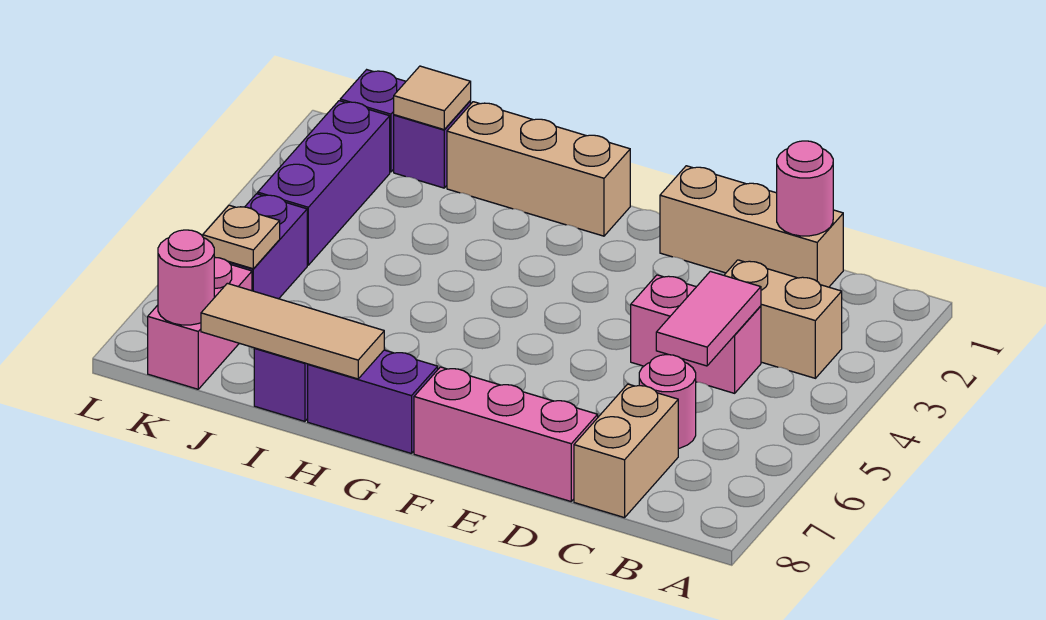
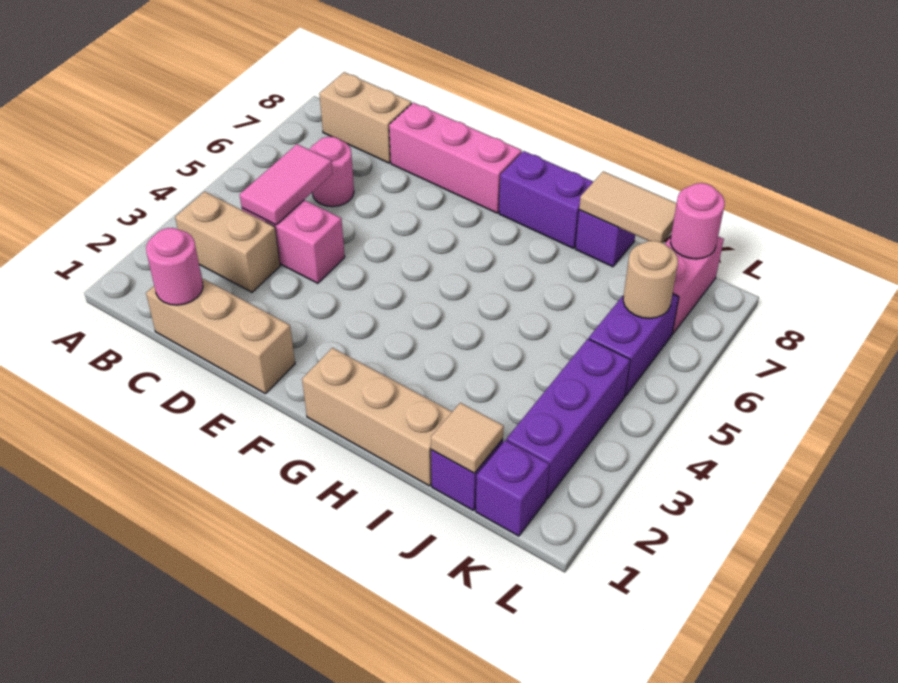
tan 1x2 brick [574,384,678,518] -> tan 1x2 brick turned to [319,72,412,163]
tan 1x3 tile [201,283,384,379] -> tan 1x2 tile [579,171,677,243]
tan 1x1 plate [203,205,280,269] -> tan 1x1 round brick [623,241,678,319]

